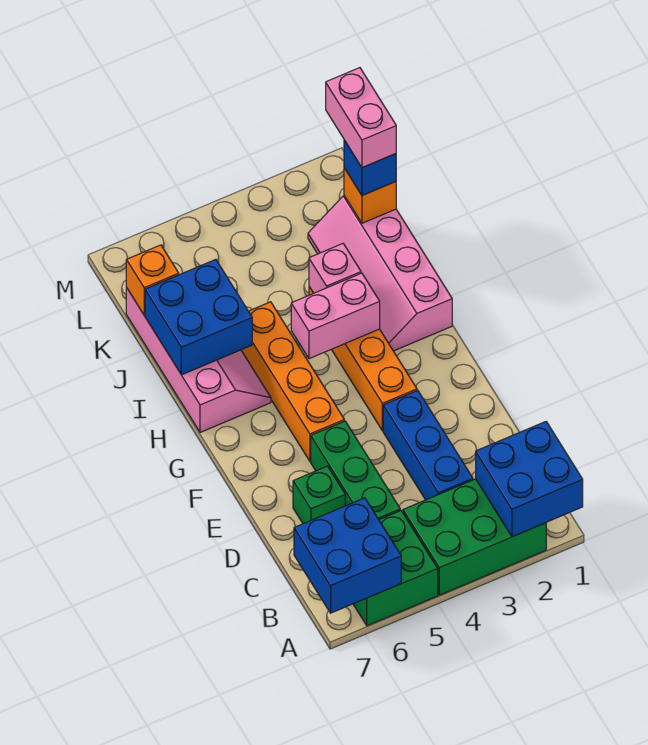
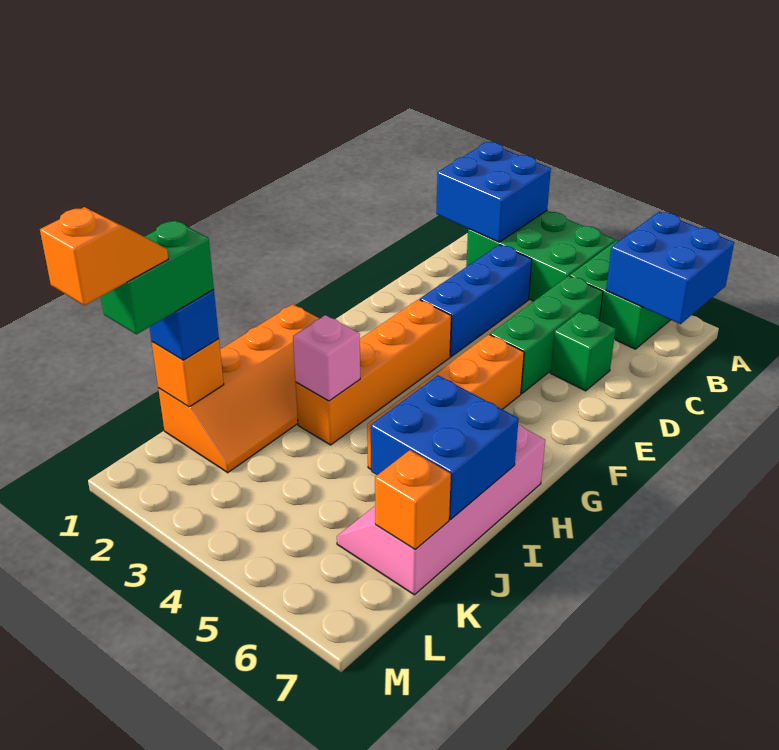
pink 2x4 slope [308,196,452,351] -> orange 2x4 slope [158,304,319,473]
pink 1x2 brick [291,273,380,359] -> none
pink 1x2 brick [326,68,396,168] -> green 1x2 brick [101,220,214,334]
none -> orange 1x2 slope [40,207,168,305]

